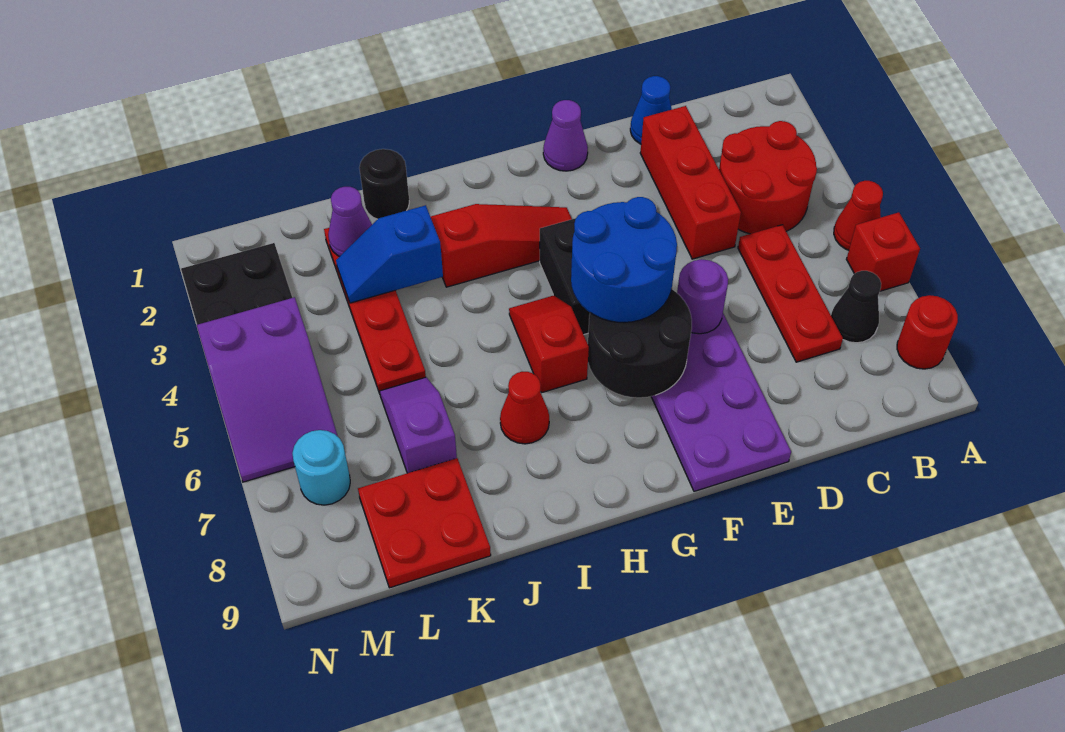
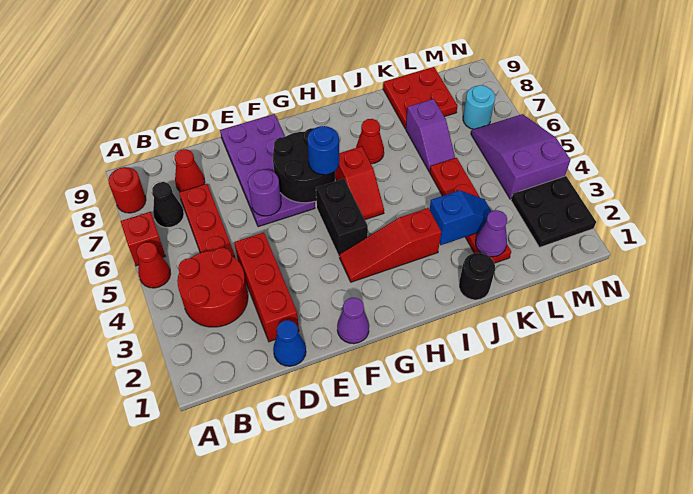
none -> red 1x1 cone [175,149,205,192]
blue 2x2 round brick [571,197,677,323] -> blue 1x1 round brick [307,126,339,175]

